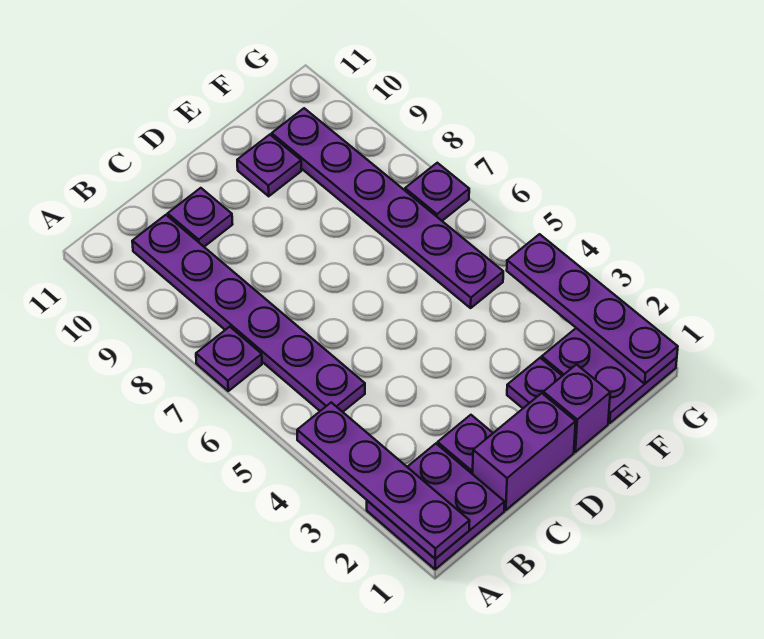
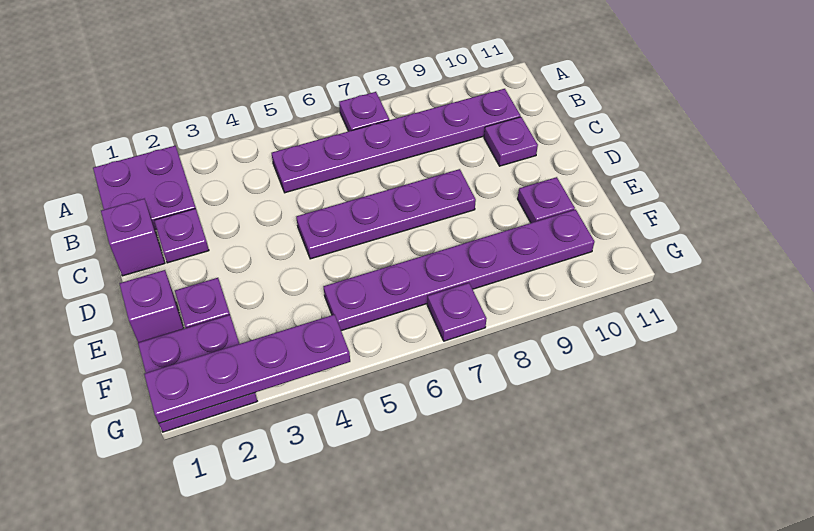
purple 1x4 plate [297,402,470,559] -> purple 1x4 plate moved to [296,169,476,259]
purple 1x2 brick [473,393,576,510] -> purple 1x1 brick [101,199,165,276]

